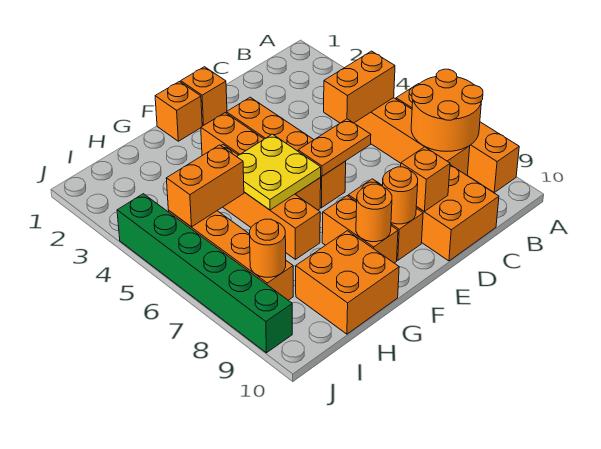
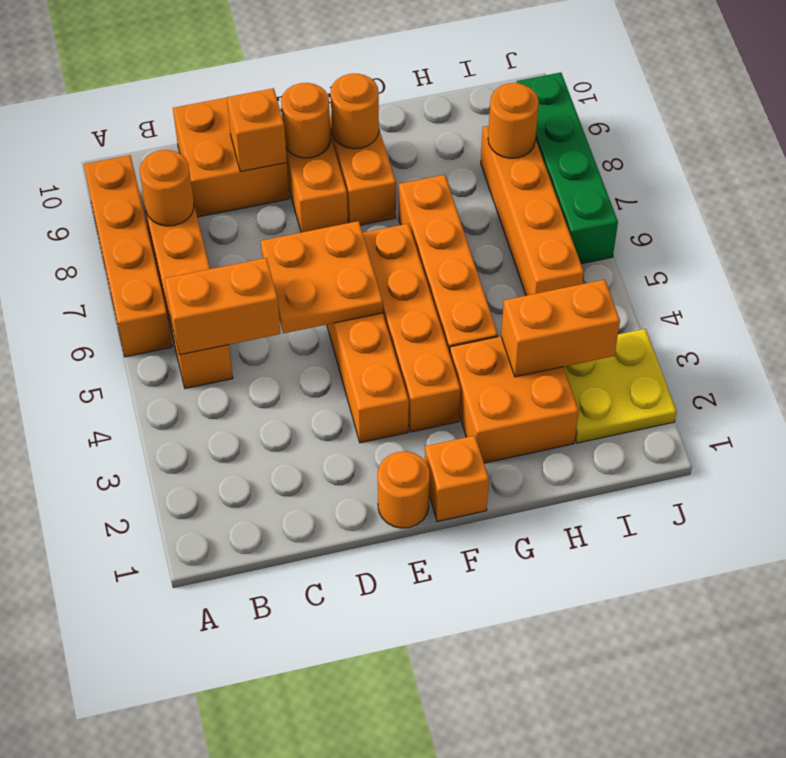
orange 2x2 round brick [411,69,483,151] -> orange 1x1 round brick [140,150,194,226]
orange 1x2 plate [298,119,371,176] -> orange 2x2 plate [261,221,383,333]
orange 1x1 brick [181,67,227,126] -> orange 1x1 round brick [378,452,430,528]
yellow 2x2 plate [237,134,321,210] -> yellow 2x2 plate moved to [564,329,677,443]
orange 2x2 brick [296,231,399,334] -> orange 2x2 brick moved to [450,336,579,463]
orange 1x2 brick [166,145,244,227] -> orange 1x2 brick moved to [501,280,620,377]
green 1x6 brick [117,194,292,353] -> green 1x4 brick [517,72,618,264]

